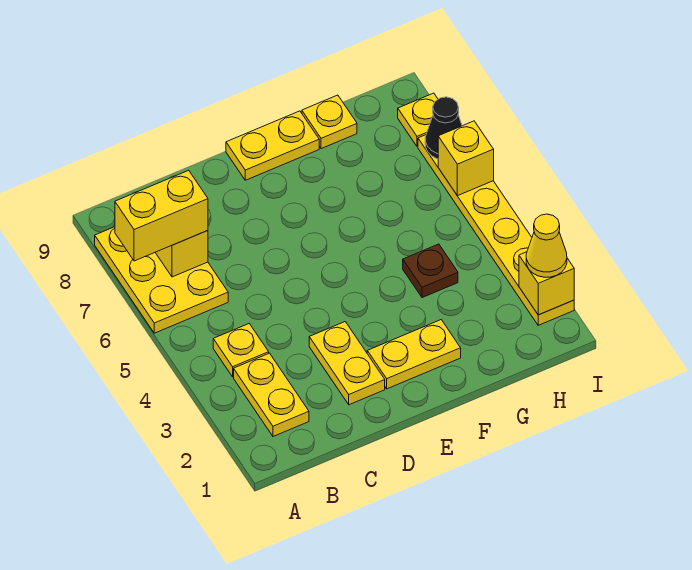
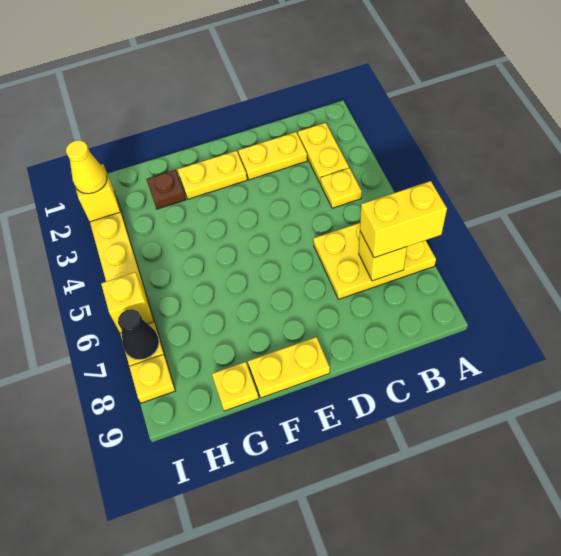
yellow 2x3 plate [95,227,228,333] -> yellow 2x3 plate turned to [313,223,436,299]
yellow 1x2 plate [309,322,385,405] -> yellow 1x2 plate turned to [238,132,307,180]
brown 1x1 plate [403,244,458,298] -> brown 1x1 plate moved to [147,170,186,209]

